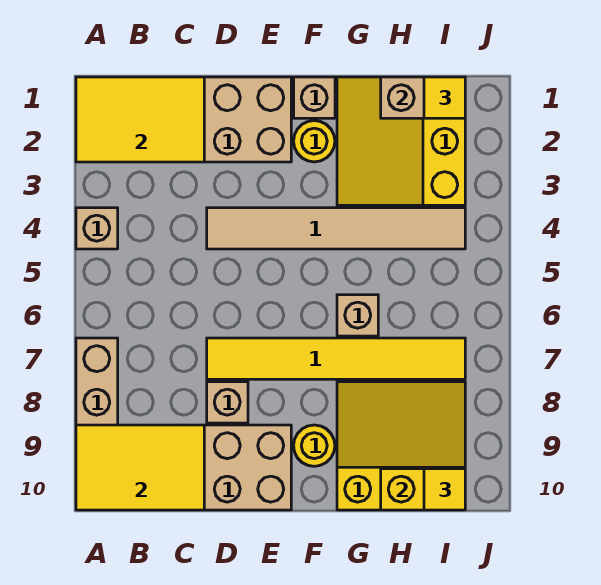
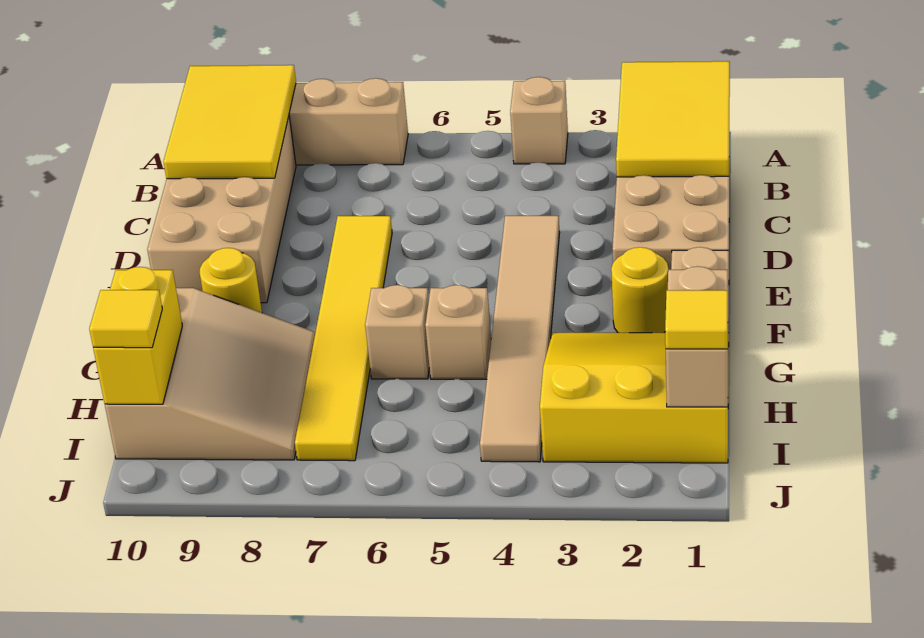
tan 1x1 brick [207,382,248,423] -> tan 1x1 brick moved to [425,285,491,379]
yellow 3x3 slope [337,382,465,510] -> tan 3x3 slope [105,288,315,460]

